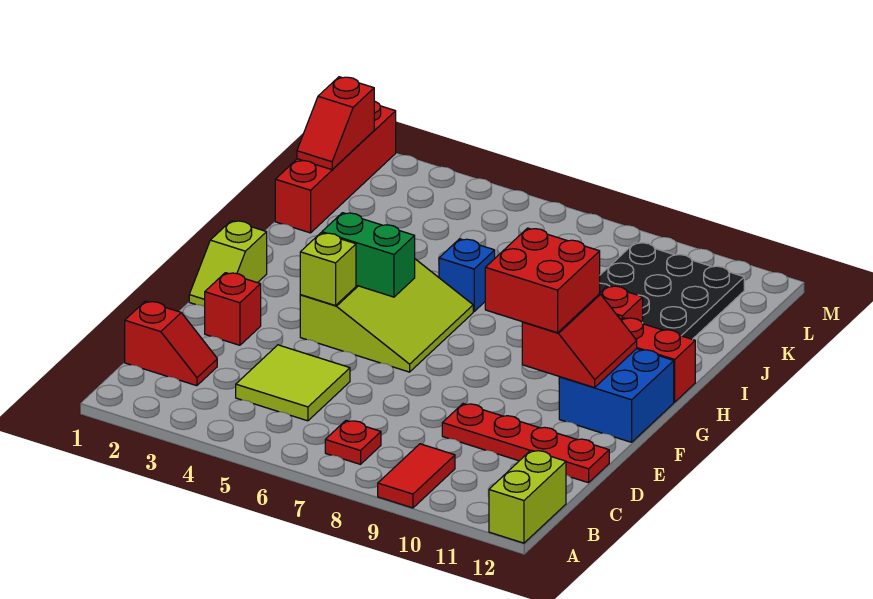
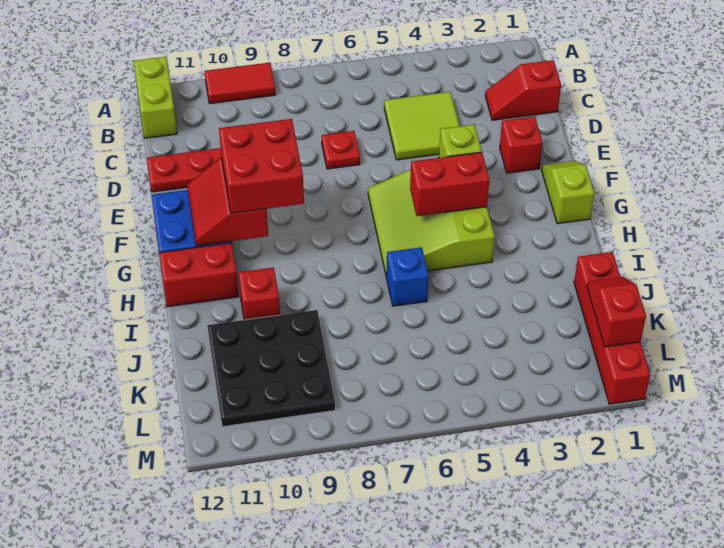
red 1x2 tile [378,444,455,508] -> red 1x2 tile turned to [205,63,275,104]
red 1x1 plate [325,420,381,464] -> red 1x1 plate moved to [322,131,360,169]
green 1x2 brick [322,213,415,297] -> red 1x2 brick [410,152,489,216]

